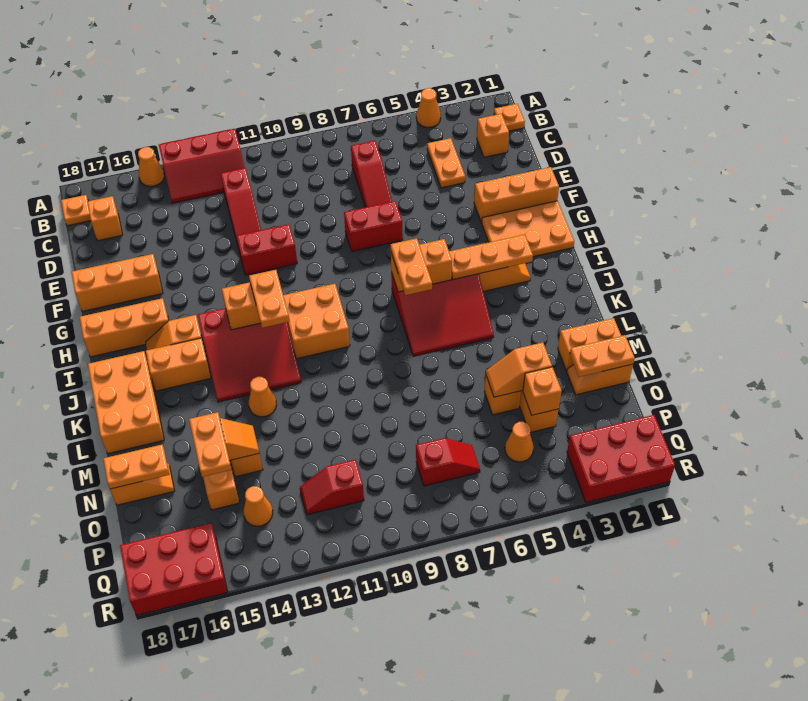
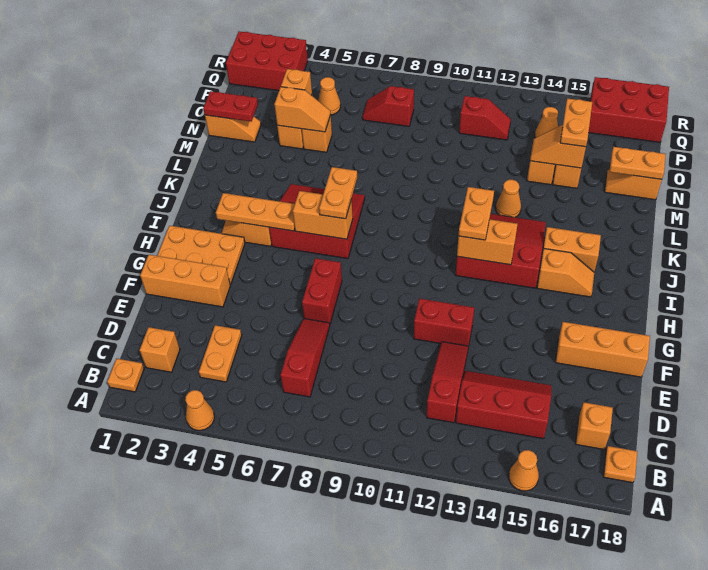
red 2x3 slope [159,129,245,203] -> red 2x3 slope moved to [456,371,551,439]
red 1x2 brick [344,201,403,251] -> red 1x2 brick turned to [302,258,342,323]
orange 1x3 brick [80,298,169,357] -> none
orange 2x2 brick [283,284,350,359] -> none
orange 2x3 brick [88,351,164,454] -> none
orange 1x2 brick [558,318,621,371] -> none
orange 1x2 plate [570,335,635,377] -> red 1x2 plate [203,91,258,122]

